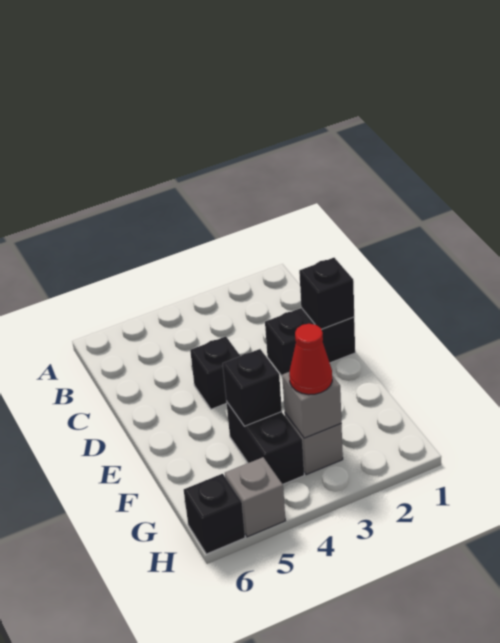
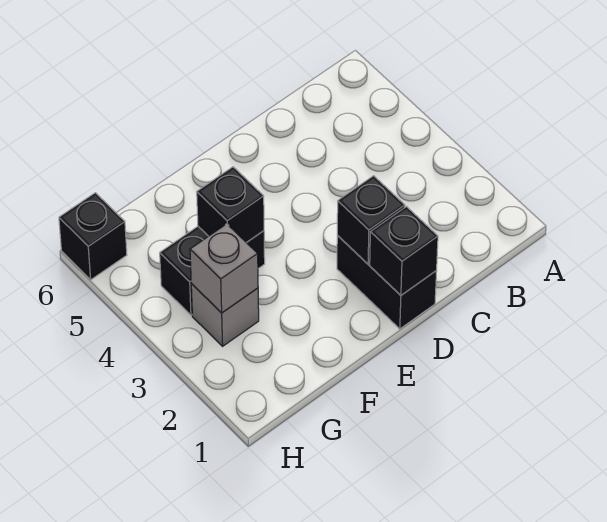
black 1x1 brick [190,336,240,409] -> black 1x1 brick moved to [337,176,405,264]
red 1x1 cone [289,324,332,395] -> none
grey 1x1 brick [225,457,285,537] -> none

